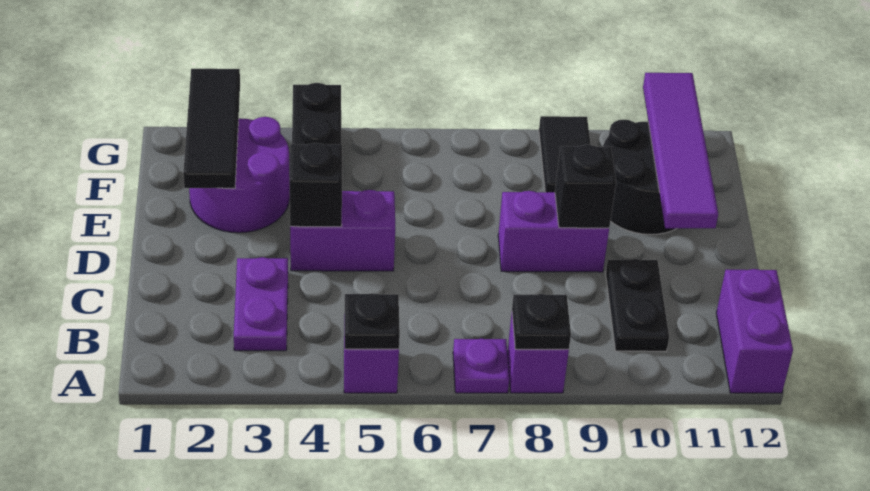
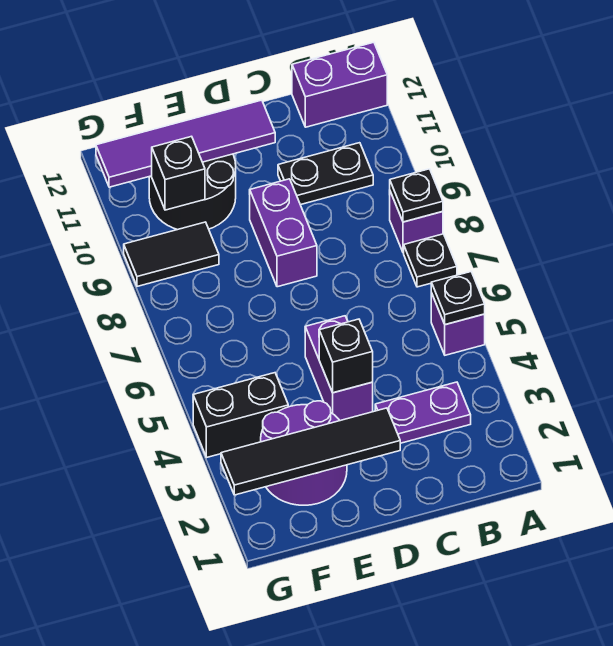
purple 1x1 plate [453,339,509,393] -> black 1x1 plate [404,234,457,287]
black 1x1 brick [555,145,616,228] -> black 1x1 brick moved to [152,136,205,210]
black 1x3 tile [183,69,240,188] -> black 1x4 tile [221,408,400,495]

